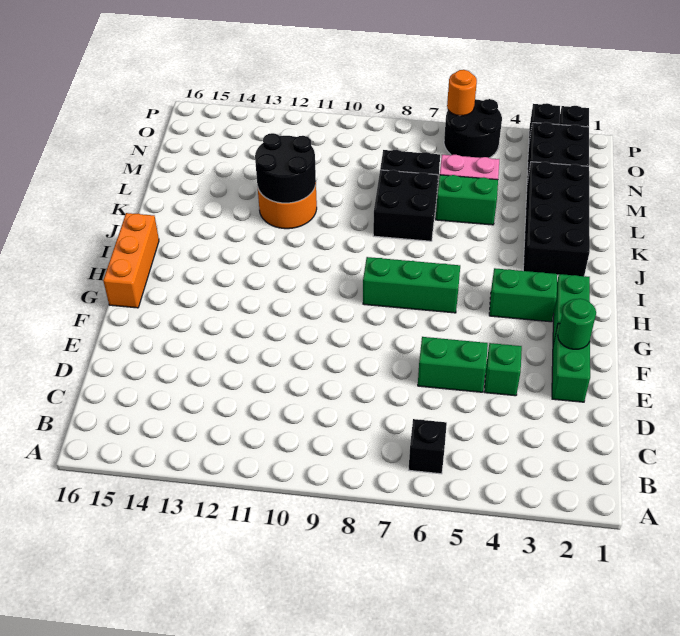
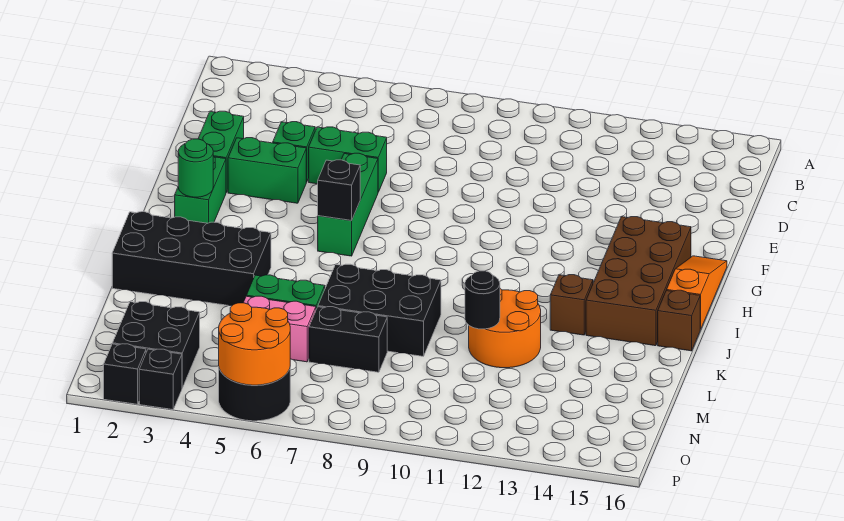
black 1x1 brick [409,419,447,474] -> black 1x1 brick moved to [318,160,360,221]
green 1x1 round brick [558,299,596,349] -> green 1x1 round brick moved to [178,139,213,197]
none -> brown 2x4 brick [586,217,691,346]
orange 1x3 brick [103,213,159,308] -> orange 1x3 slope [667,256,727,329]
green 1x2 brick [489,268,557,322] -> green 1x2 brick moved to [228,138,306,203]
green 1x3 brick [363,257,460,313] -> green 1x3 brick turned to [318,153,378,256]
black 2x4 brick [523,162,590,276] -> black 2x4 brick turned to [112,212,271,306]
none -> brown 1x1 brick [550,275,593,335]
none -> brown 1x1 brick [658,290,700,351]
black 2x2 brick [373,170,438,241] -> black 2x3 brick [318,264,441,356]
black 2x2 round brick [255,133,316,203] -> black 1x1 round brick [465,271,500,329]
orange 1x1 round brick [447,70,477,116] -> orange 2x2 round brick [219,303,290,385]

